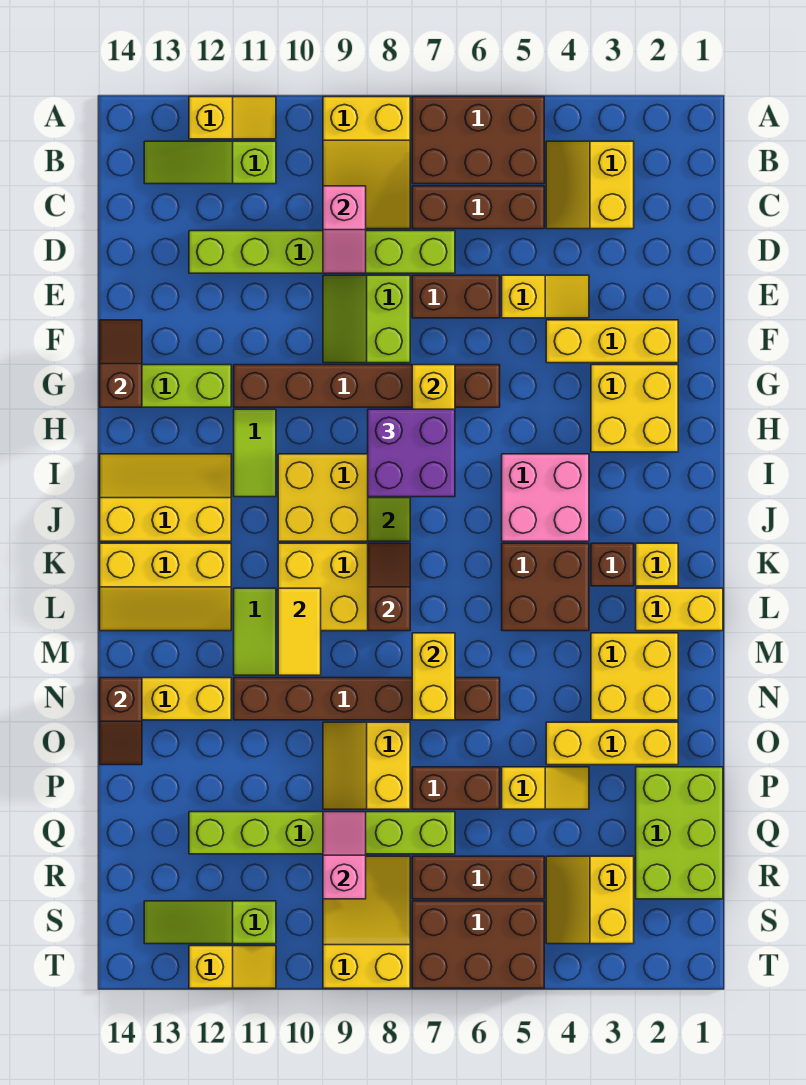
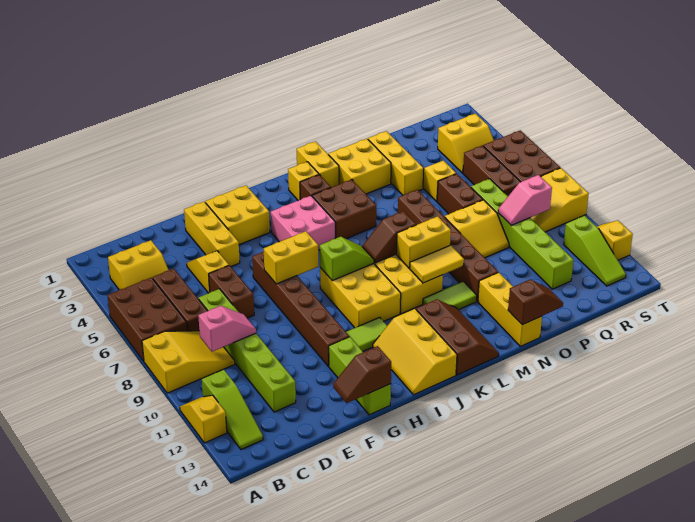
lime 2x2 slope [323,275,410,363] -> none
purple 2x2 brick [368,409,455,497] -> none
yellow 2x3 slope [100,543,231,631] -> brown 2x3 slope [416,299,499,375]
yellow 1x2 brick [412,633,455,720] -> yellow 1x2 brick moved to [396,216,451,268]
lime 2x3 brick [636,767,723,899] -> none

